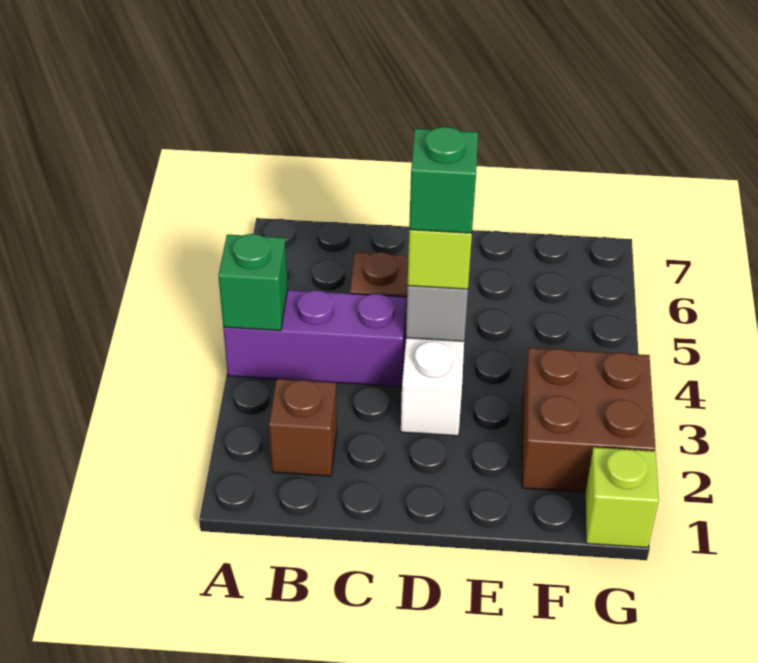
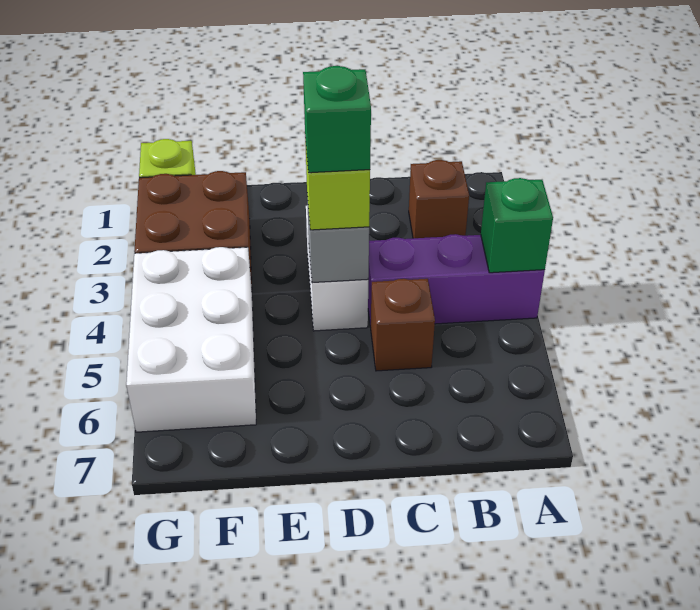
none -> white 2x3 brick [126,247,256,432]

